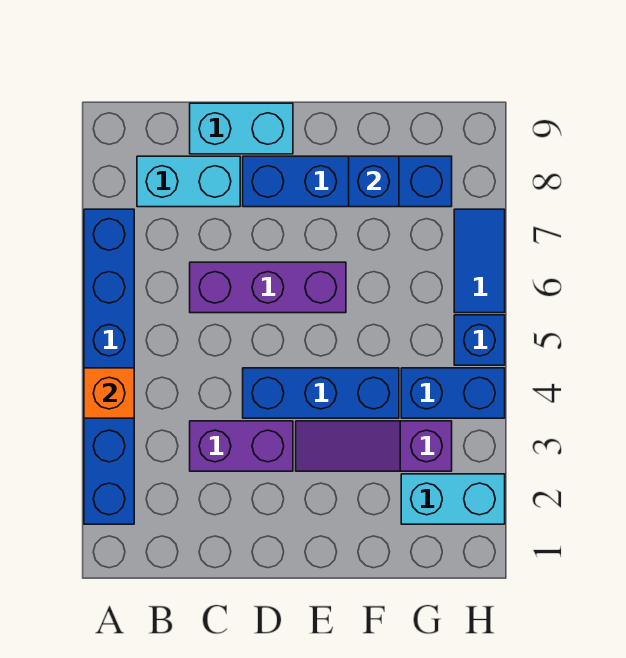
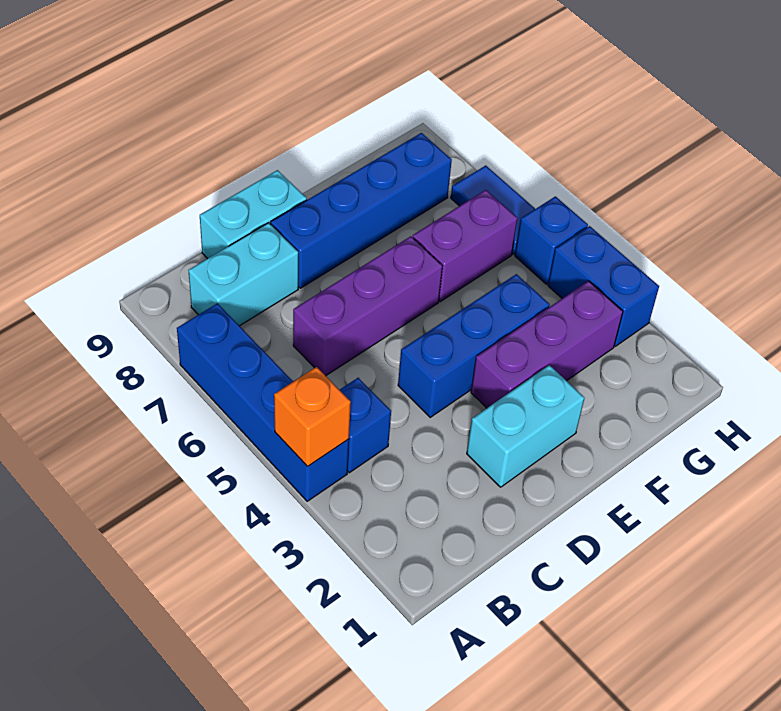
blue 1x6 brick [84,209,134,524] -> blue 1x4 brick [177,303,349,501]
purple 1x2 brick [190,421,293,471] -> purple 1x2 brick moved to [413,190,518,302]
purple 1x3 slope [296,421,452,471] -> purple 1x3 brick [471,281,623,408]
blue 1x1 brick [349,156,399,207] -> blue 1x1 brick moved to [340,378,391,473]
cyan 1x2 brick [401,474,505,524] -> cyan 1x2 brick moved to [467,365,584,487]
blue 1x2 brick [401,368,505,418] -> blue 1x2 brick turned to [548,226,659,346]

